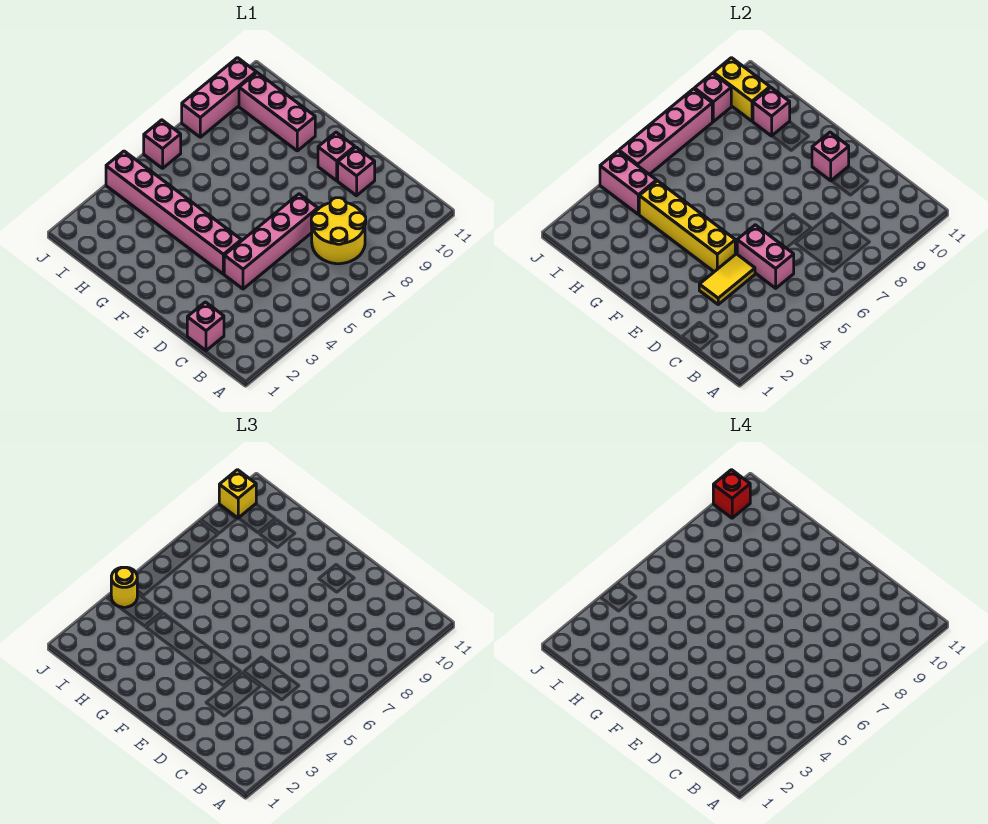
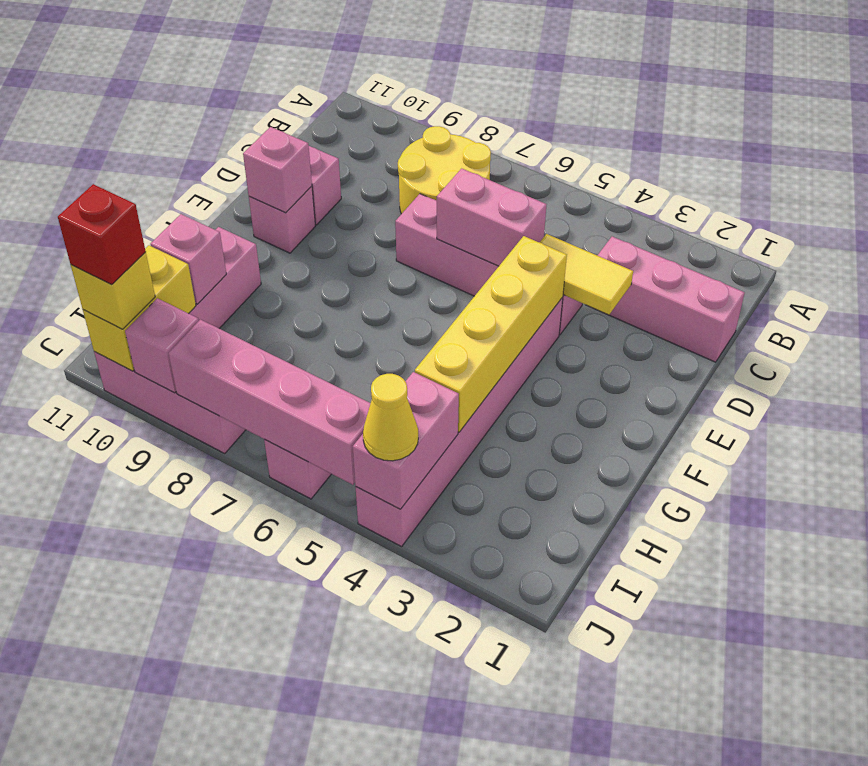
pink 1x1 brick [187,302,224,351] -> pink 1x3 brick [589,237,745,362]
pink 1x2 brick [737,225,794,288] -> pink 1x2 brick turned to [437,168,547,266]
yellow 1x1 round brick [111,567,137,607] -> yellow 1x1 cone [363,374,418,461]

